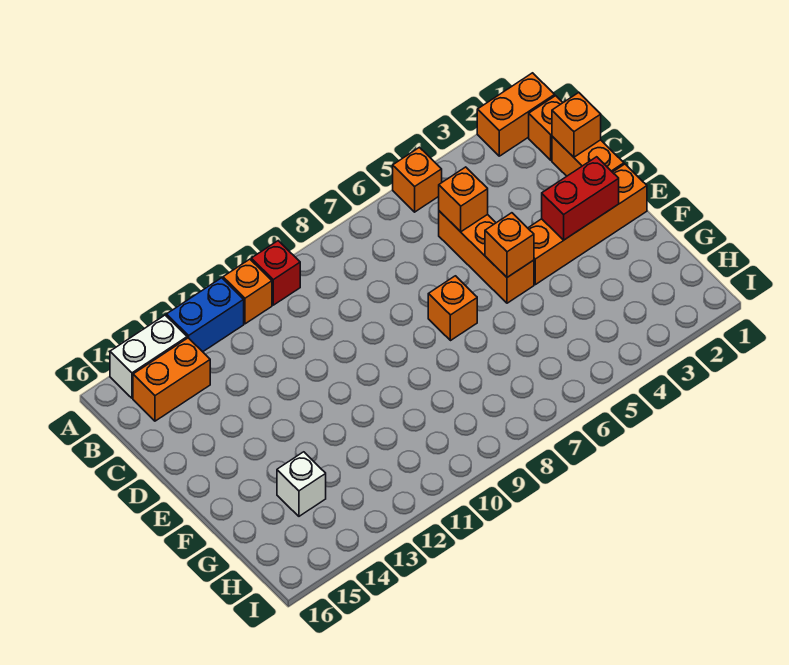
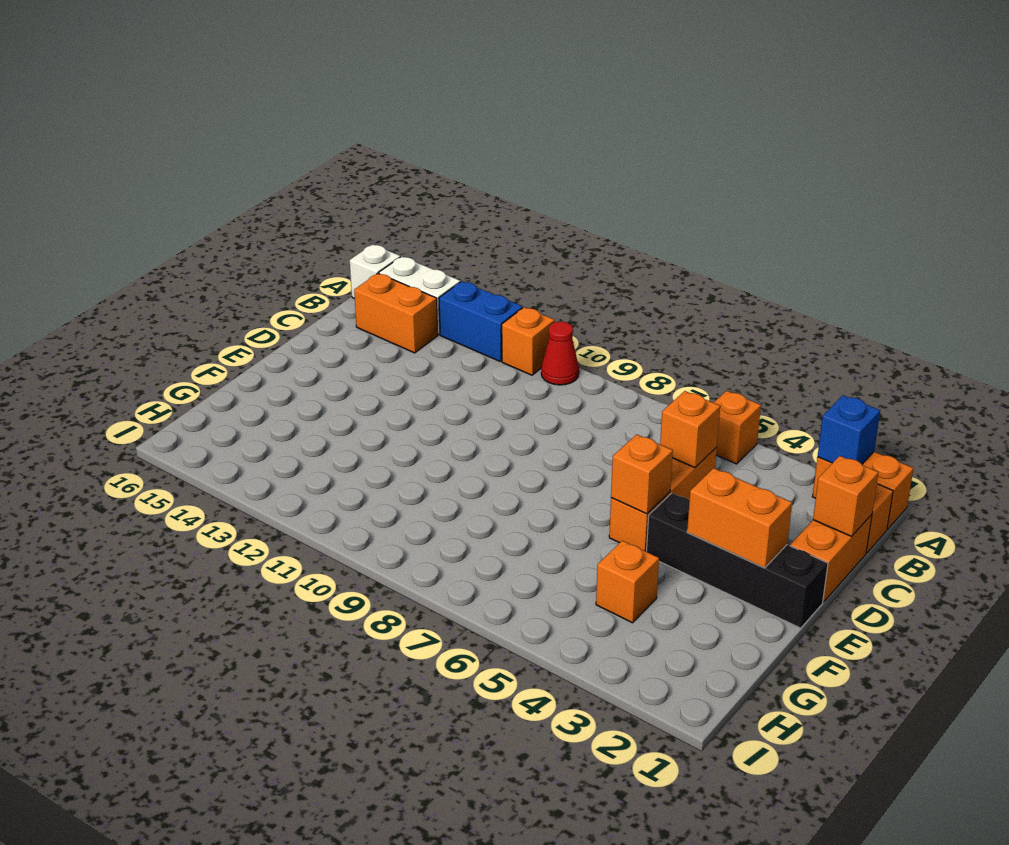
none -> blue 1x1 brick [818,395,880,464]
red 1x1 brick [251,241,300,305] -> red 1x1 cone [541,322,579,385]
orange 1x4 brick [528,164,647,285] -> black 1x4 brick [647,493,828,628]
red 1x2 brick [542,157,619,240] -> orange 1x2 brick [687,468,792,568]
orange 1x1 brick [428,276,477,341] -> orange 1x1 brick moved to [596,541,659,623]
white 1x1 brick [277,452,326,516] -> white 1x1 brick moved to [350,244,400,298]

